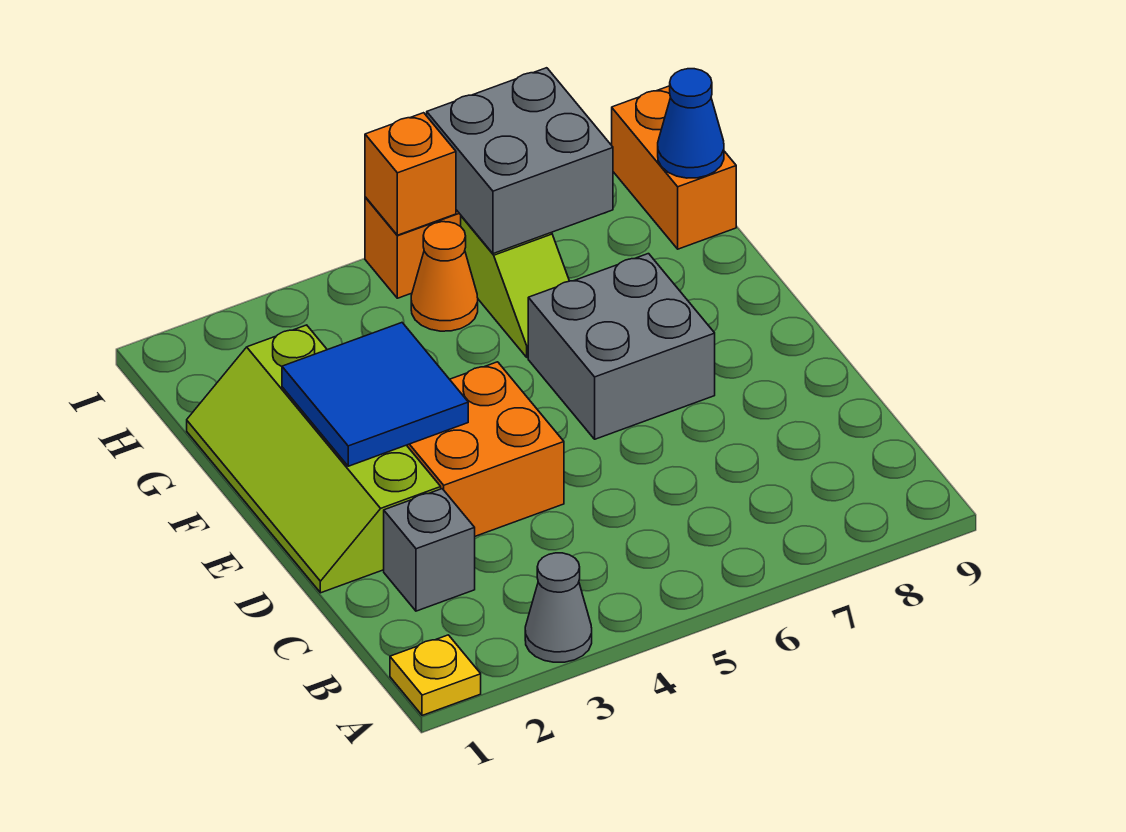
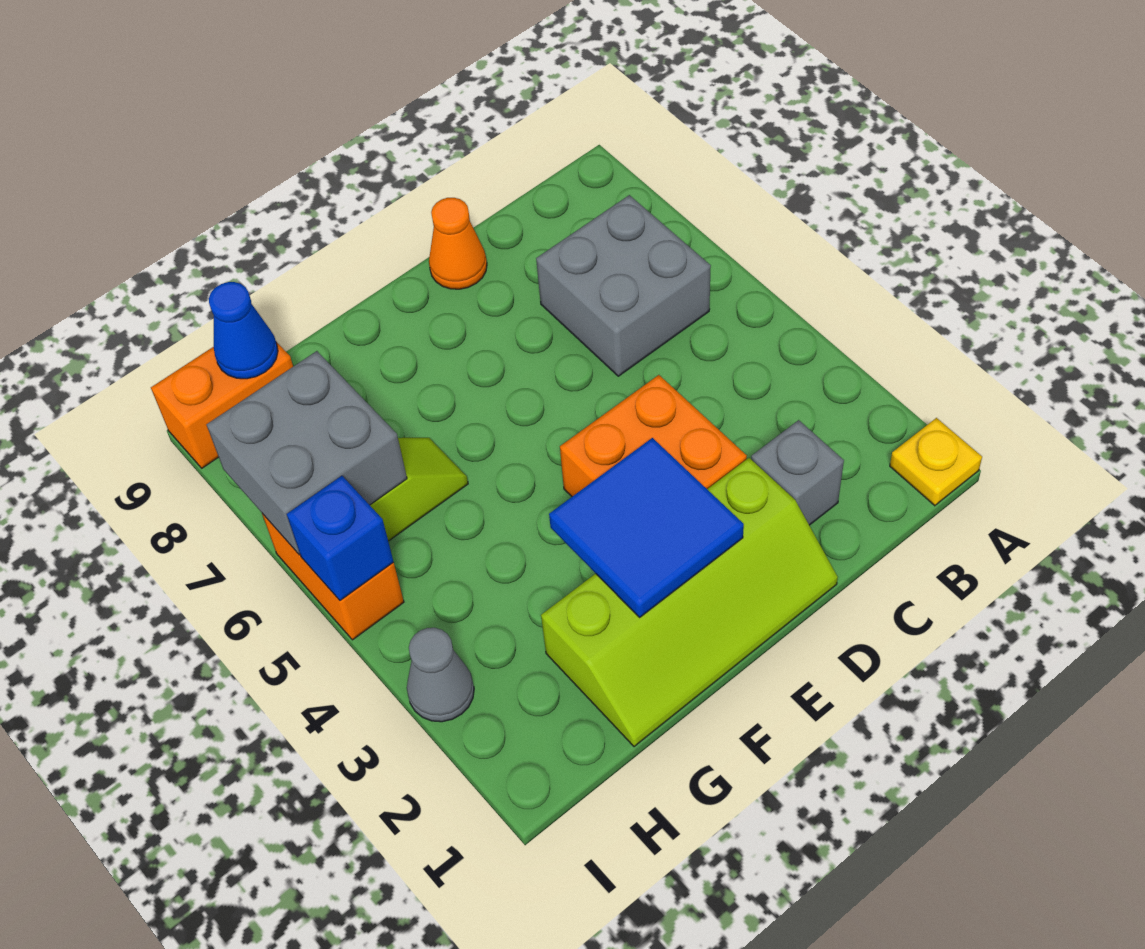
grey 1x1 cone [525,553,592,662] -> grey 1x1 cone moved to [407,628,474,722]
grey 2x2 brick [528,254,715,439] -> grey 2x2 brick moved to [536,195,711,376]
orange 1x1 cone [411,222,478,331] -> orange 1x1 cone moved to [429,198,487,289]
orange 1x1 brick [365,113,456,235] -> blue 1x1 brick [287,476,393,600]

